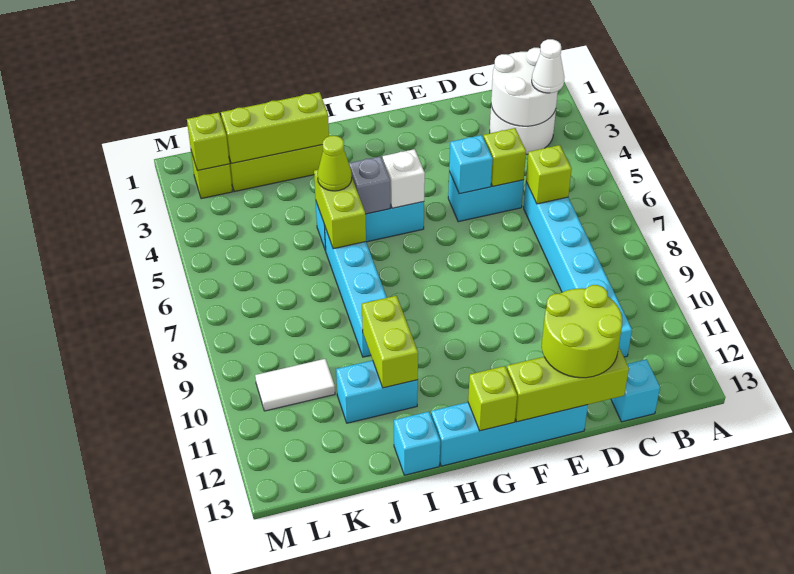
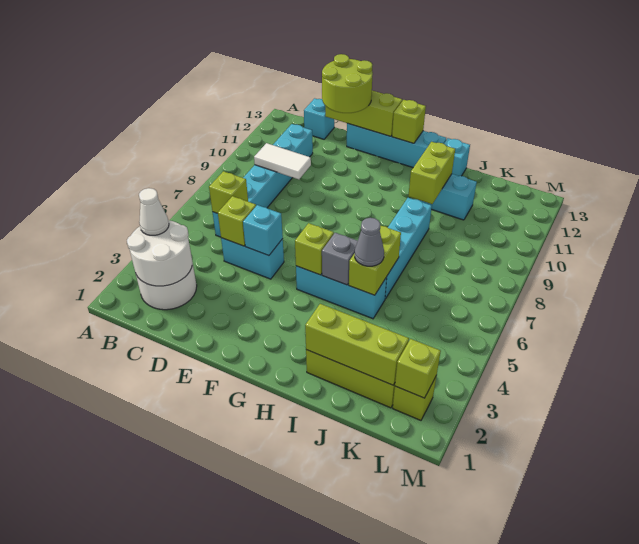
white 1x1 brick [383,149,425,208] -> lime 1x1 brick [295,223,334,275]
lime 1x1 cone [317,136,352,191] -> grey 1x1 cone [355,218,384,266]
white 1x2 tile [255,359,335,411] -> white 1x2 tile moved to [254,143,311,179]

